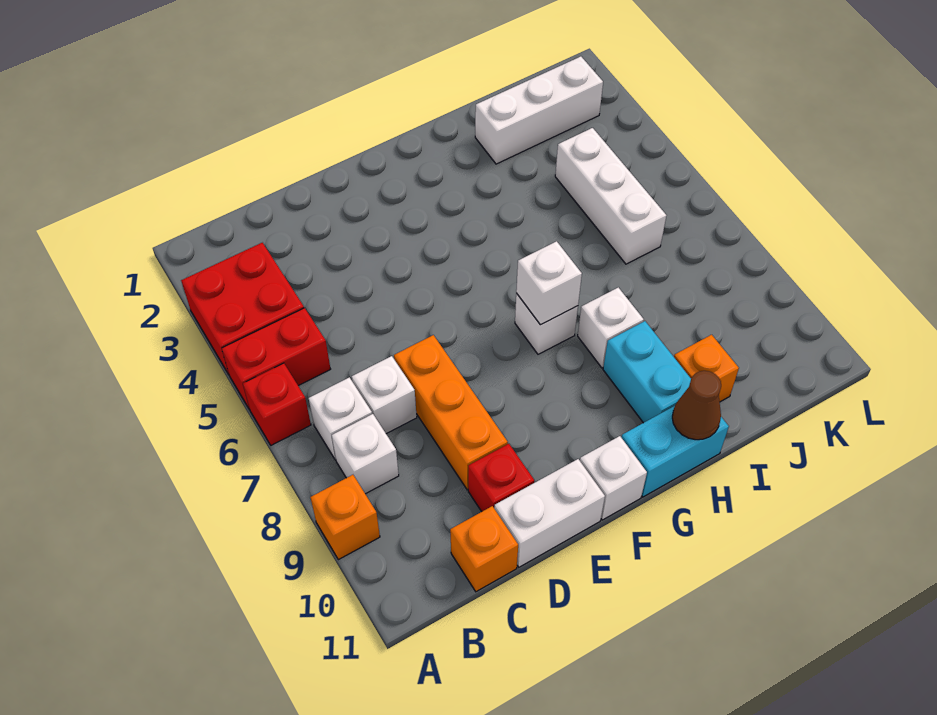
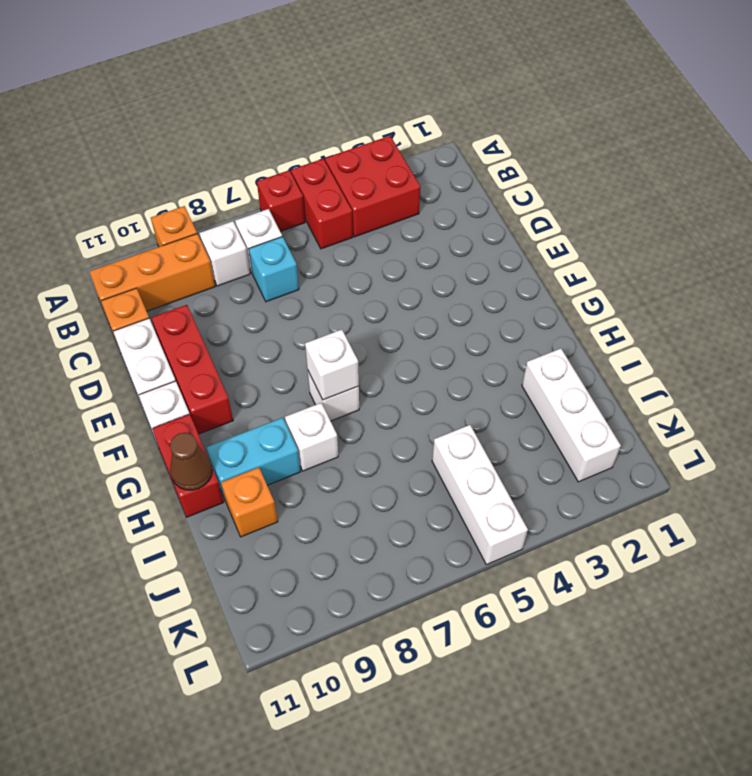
white 1x1 brick [352,356,417,434] -> cyan 1x1 brick [249,237,299,302]
orange 1x3 brick [394,335,508,490] -> orange 1x3 brick moved to [89,234,215,315]
red 1x1 brick [468,444,534,512] -> red 1x3 brick [152,305,233,434]
cyan 1x2 brick [621,406,729,497] -> red 1x2 brick [152,414,224,517]
white 1x3 brick [555,128,666,264] -> white 1x3 brick turned to [432,425,528,565]

